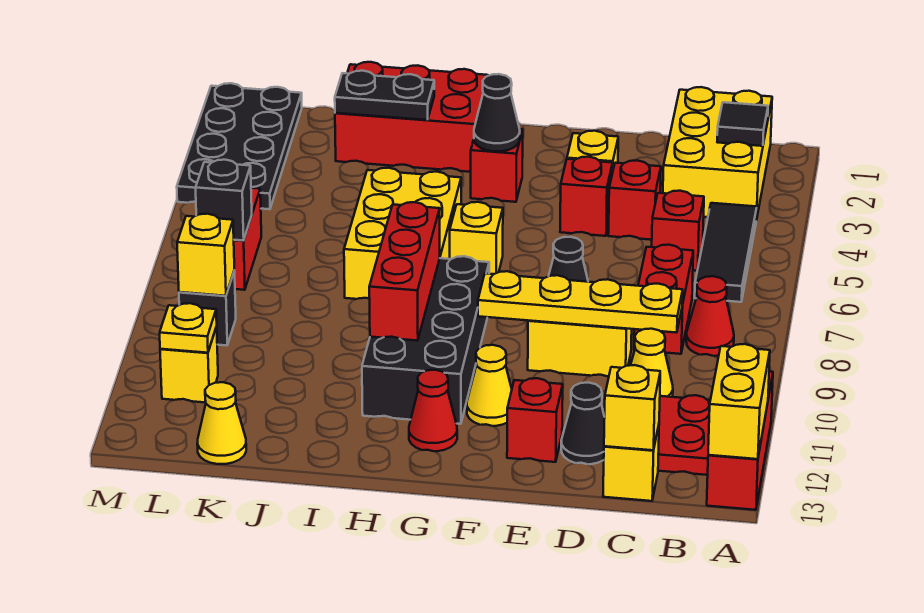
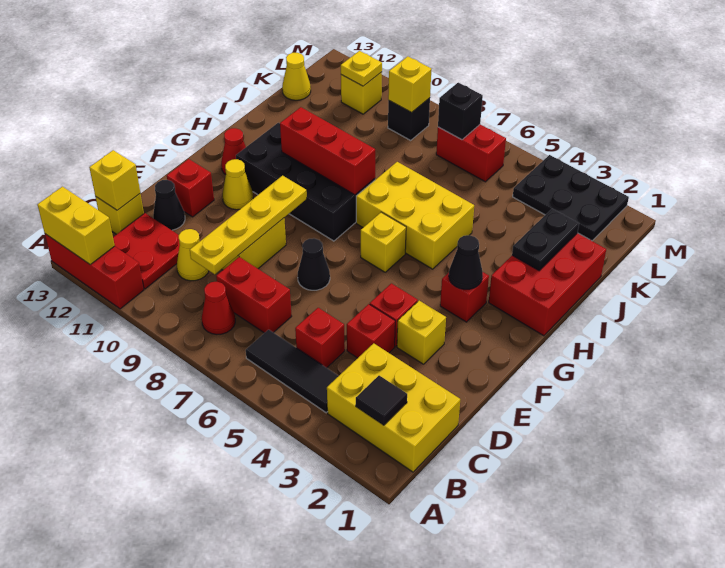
black 2x4 plate [177,83,302,209] -> black 2x3 plate [513,155,629,241]

